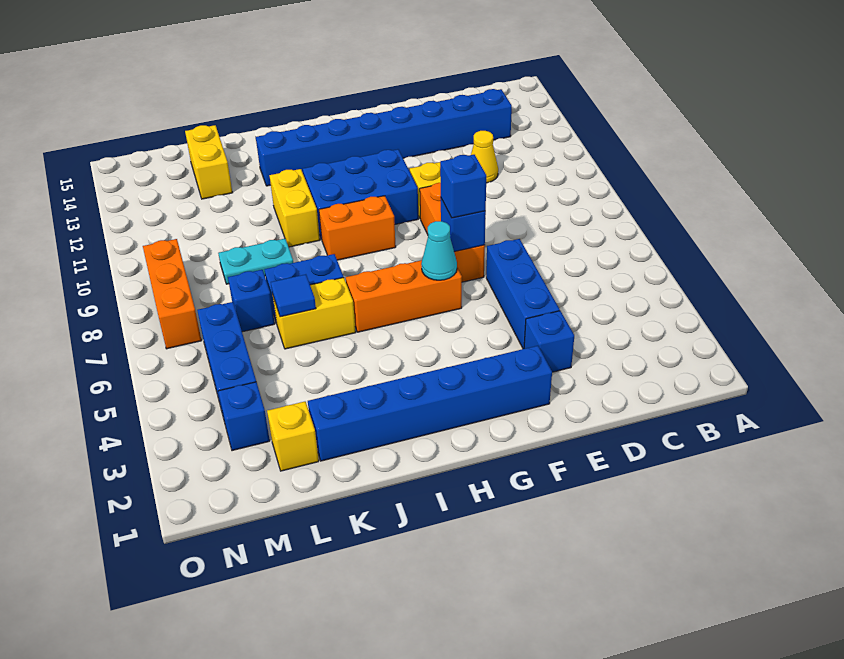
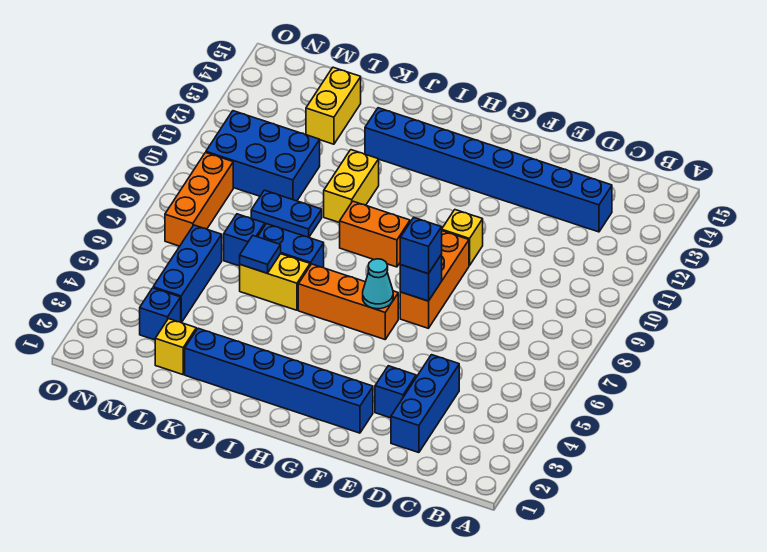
yellow 1x1 cone [471,131,498,183] -> none
blue 1x3 brick [486,239,560,349] -> blue 1x3 brick moved to [391,355,459,453]
blue 2x3 brick [303,149,418,239] -> blue 2x3 brick moved to [206,111,320,201]
cyan 1x2 plate [218,239,293,284] -> blue 1x2 plate [251,190,322,237]

